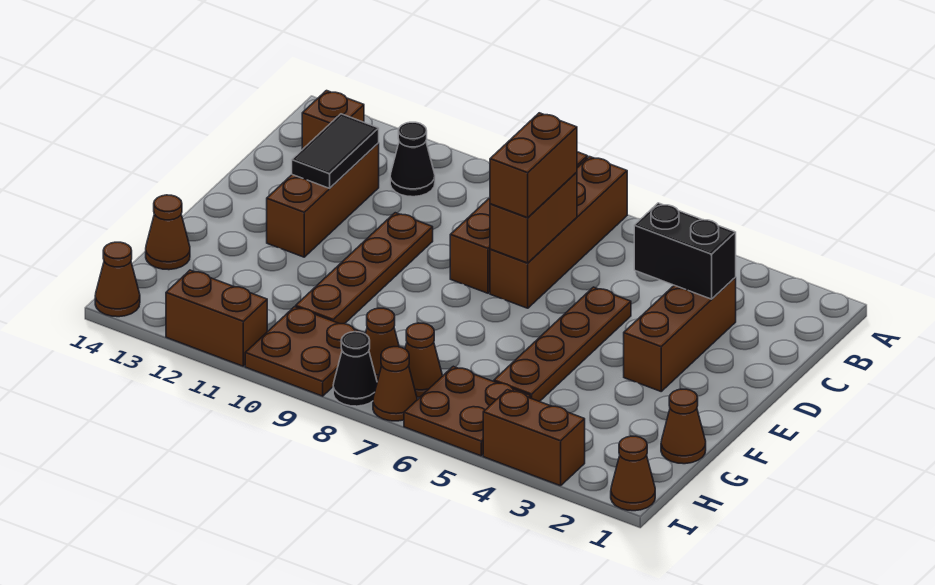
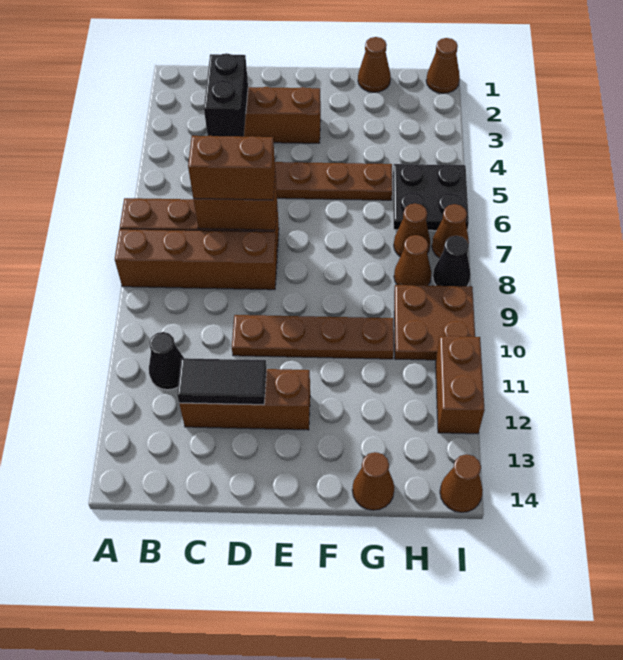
brown 1x1 brick [302,91,364,150] -> none
brown 2x2 plate [404,366,530,456] -> black 2x2 plate [393,164,469,231]
brown 1x2 brick [483,390,585,486] -> none

